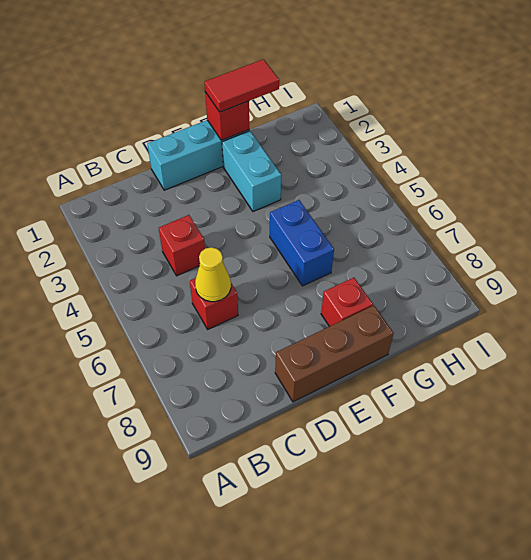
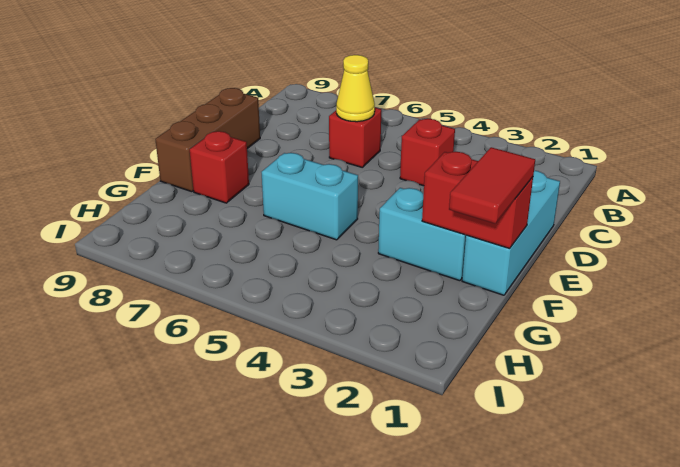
red 1x1 brick [205,92,249,140] -> red 1x2 brick [422,151,533,248]
blue 1x2 brick [270,200,334,286] -> cyan 1x2 brick [262,153,358,240]

